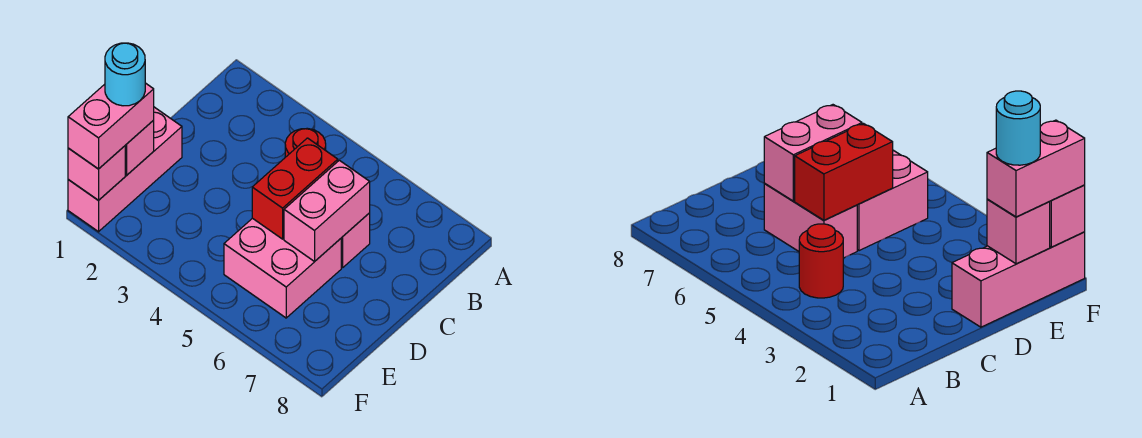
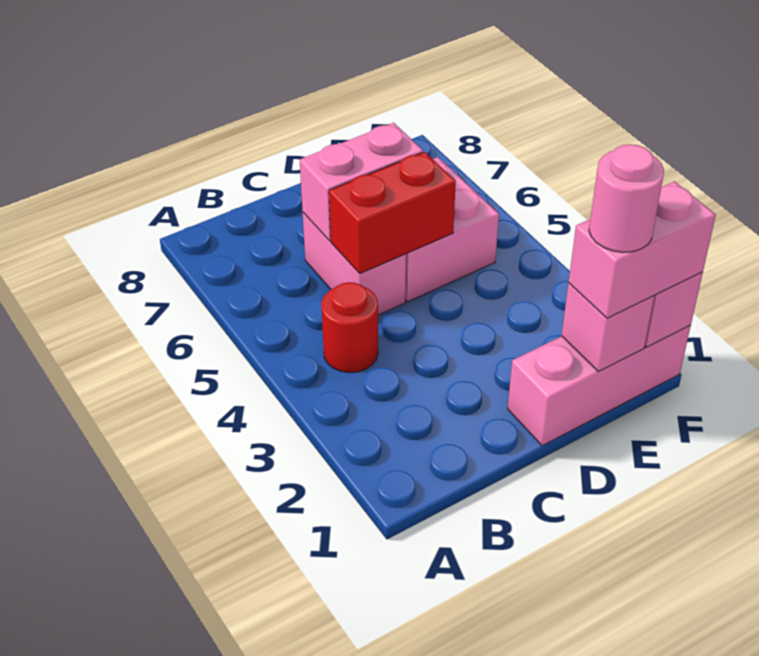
cyan 1x1 round brick [105,43,145,106] -> pink 1x1 round brick [589,144,664,252]

